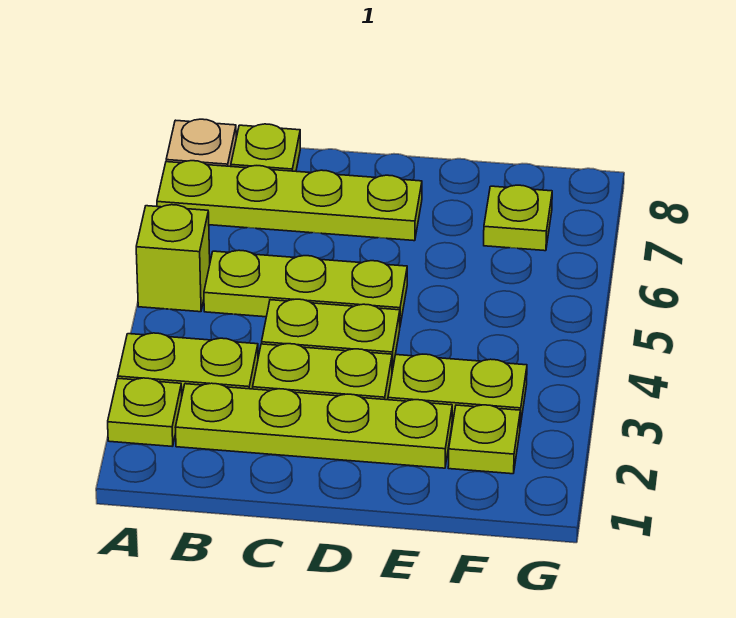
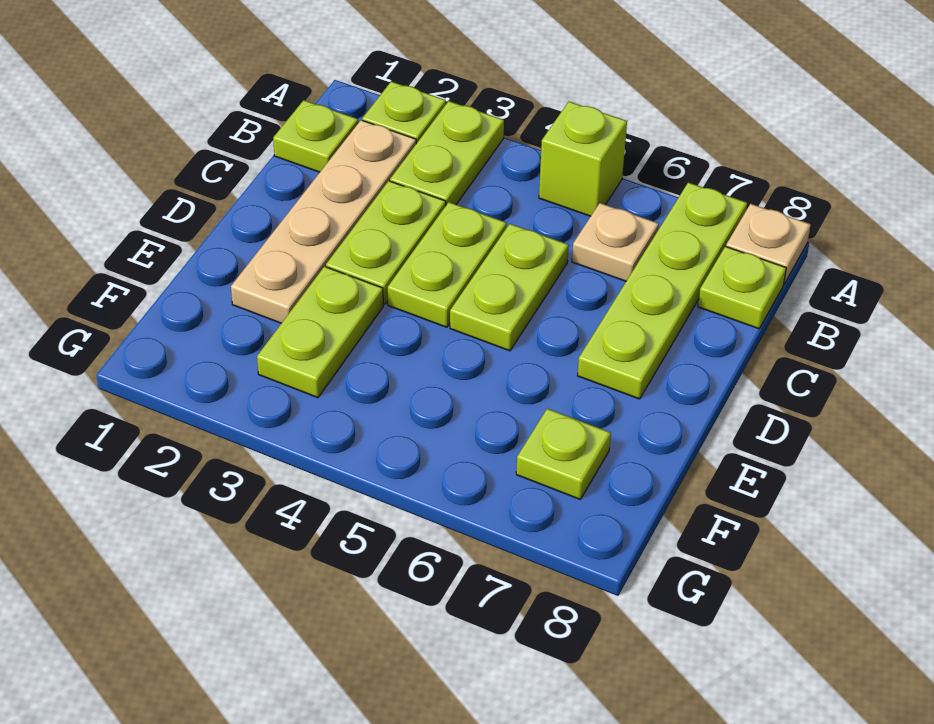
lime 1x4 plate [176,383,452,468] -> tan 1x4 plate [231,120,416,323]
lime 1x3 plate [204,250,407,325] -> lime 1x2 plate [450,224,569,351]
none -> tan 1x1 plate [572,203,659,281]
lime 1x1 plate [448,405,520,474] -> lime 1x1 plate moved to [273,100,358,172]

